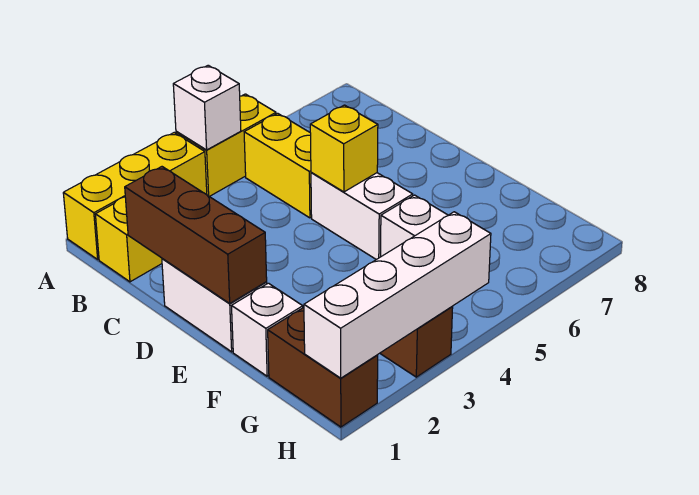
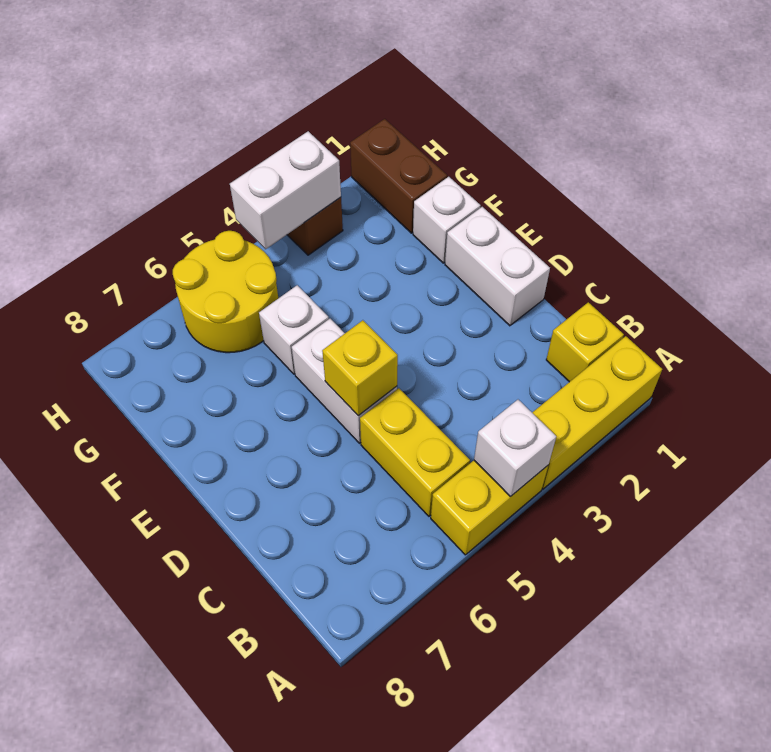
brown 1x3 brick [125,167,267,304] -> none
none -> yellow 2x2 round brick [173,231,278,353]
white 1x4 brick [304,212,491,378] -> white 1x2 brick [230,131,341,249]

